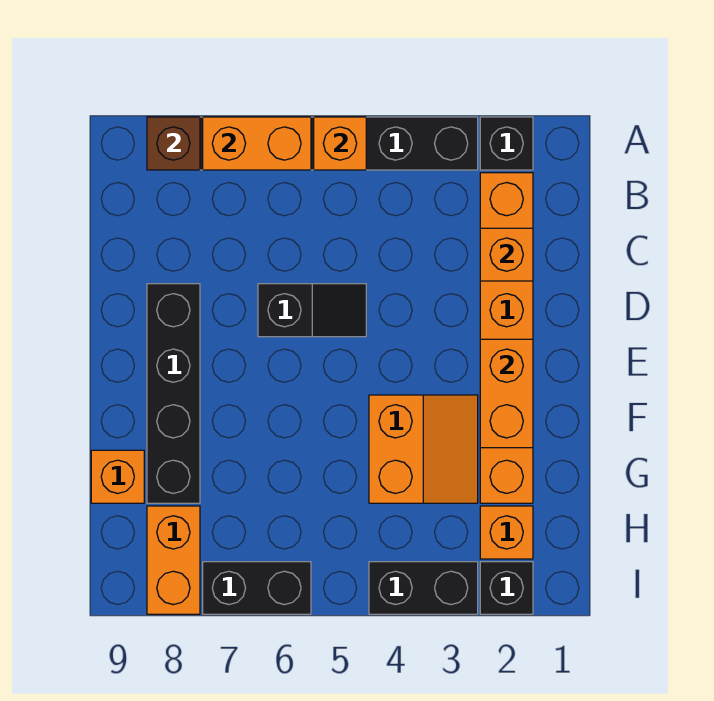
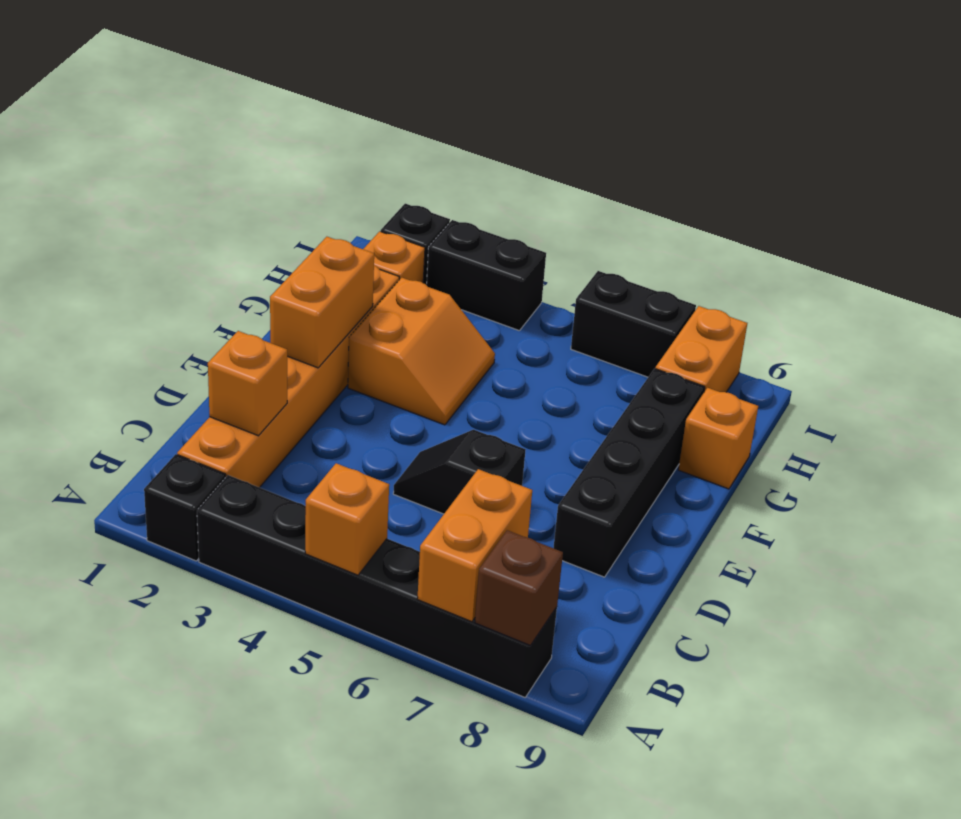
orange 1x2 brick [203,117,311,170] -> orange 1x2 brick turned to [417,469,532,622]
orange 2x2 slope [369,395,478,503] -> orange 2x2 slope turned to [348,278,495,425]

